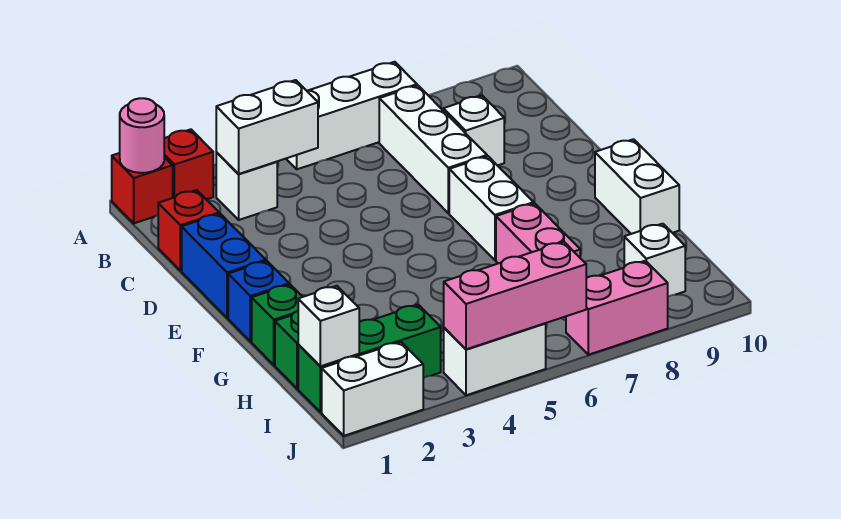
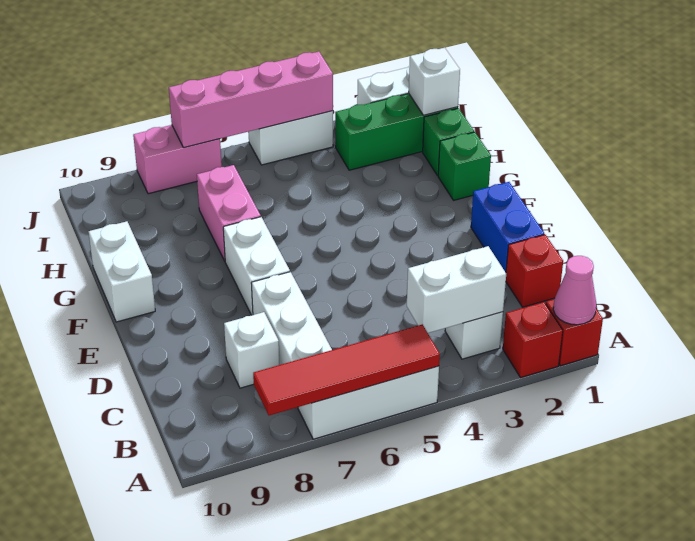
pink 1x1 round brick [120,98,164,173] -> pink 1x1 cone [553,256,596,325]
none -> red 1x4 tile [253,324,440,415]
blue 1x1 brick [228,261,289,341] -> none
white 1x1 brick [624,224,685,297] -> none
pink 1x3 brick [444,242,586,349] -> pink 1x4 brick [169,52,333,148]

